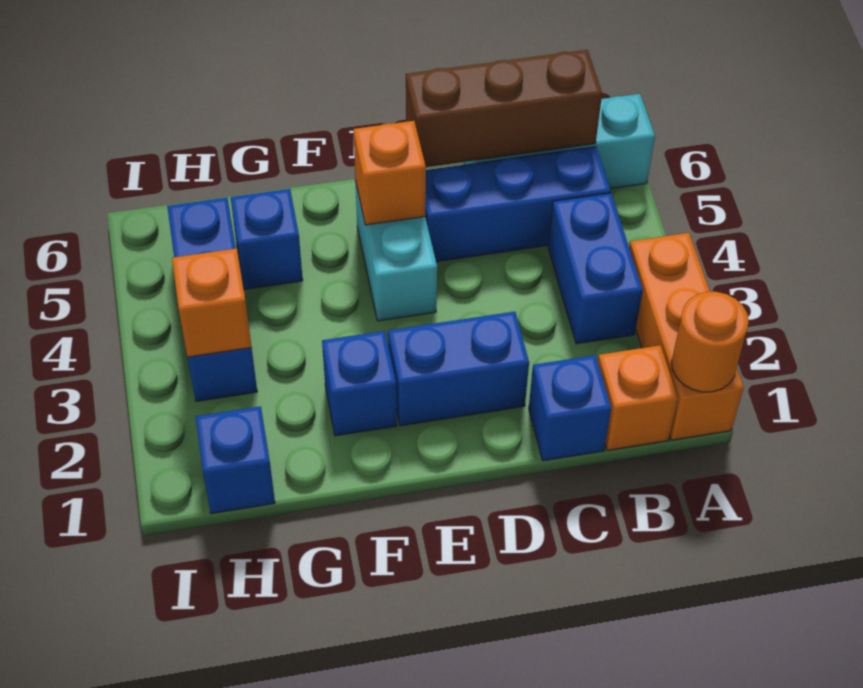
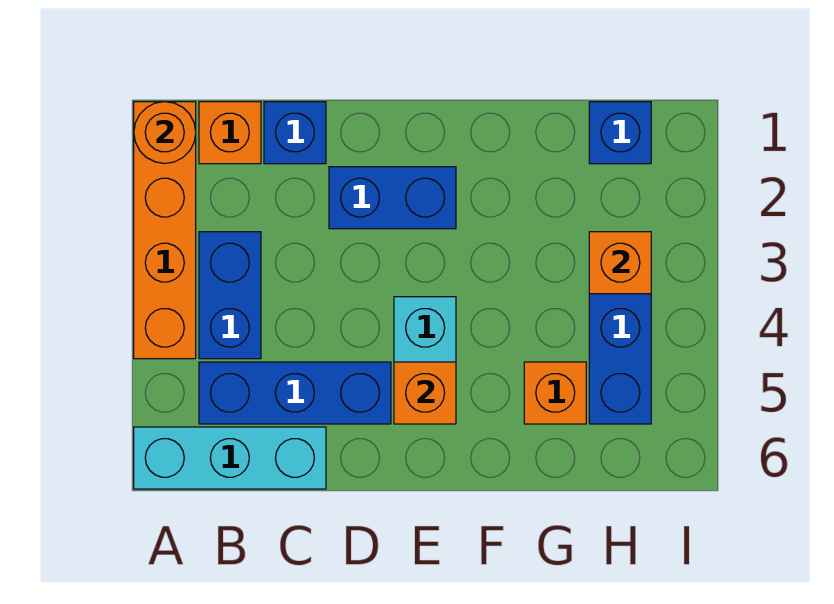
orange 1x3 brick [629,233,744,440] -> orange 1x4 brick [134,102,196,359]
brown 1x3 brick [406,50,602,167] -> none
blue 1x1 brick [322,331,397,436] -> none
blue 1x1 brick [231,189,303,290] -> orange 1x1 brick [524,362,586,424]

